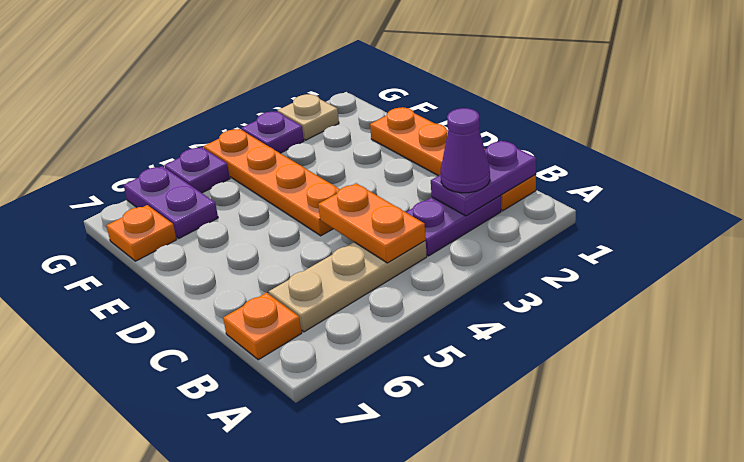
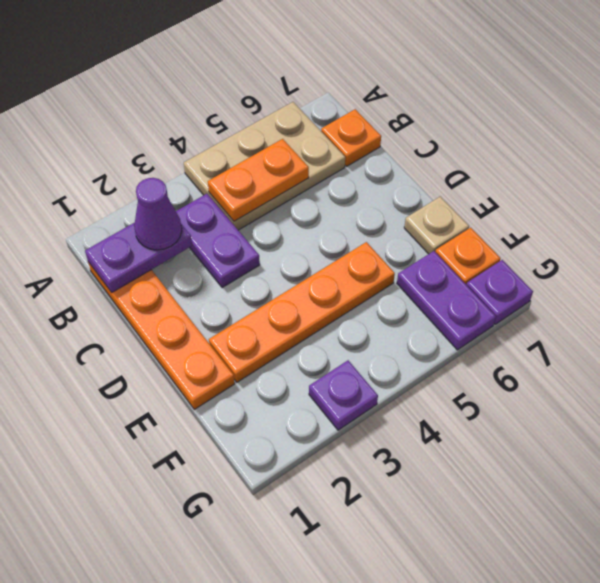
purple 1x2 plate [406,196,501,256] -> purple 1x2 plate turned to [176,194,260,288]
tan 1x3 plate [269,241,427,332] -> tan 2x3 plate [184,102,345,230]
orange 1x2 plate [318,183,426,263] -> orange 1x2 plate turned to [208,139,309,221]
orange 1x4 plate [203,129,340,236] -> orange 1x4 plate turned to [209,242,395,382]
tan 1x1 plate [278,94,339,140] -> tan 1x1 plate moved to [404,196,469,254]
purple 1x1 plate [164,147,230,193] -> purple 1x1 plate moved to [467,260,533,324]

